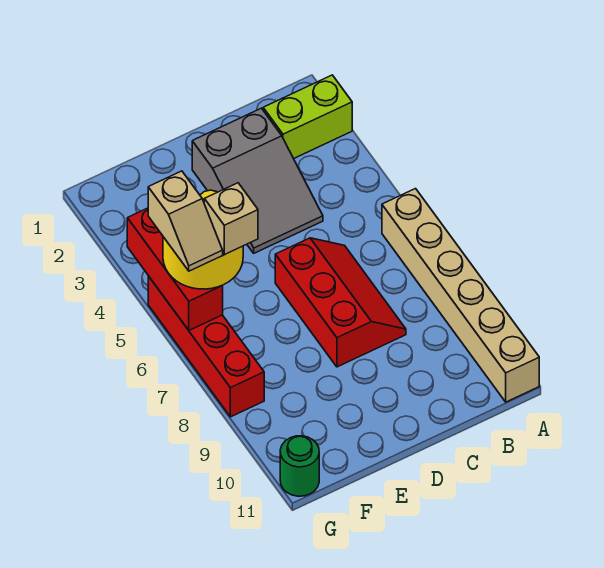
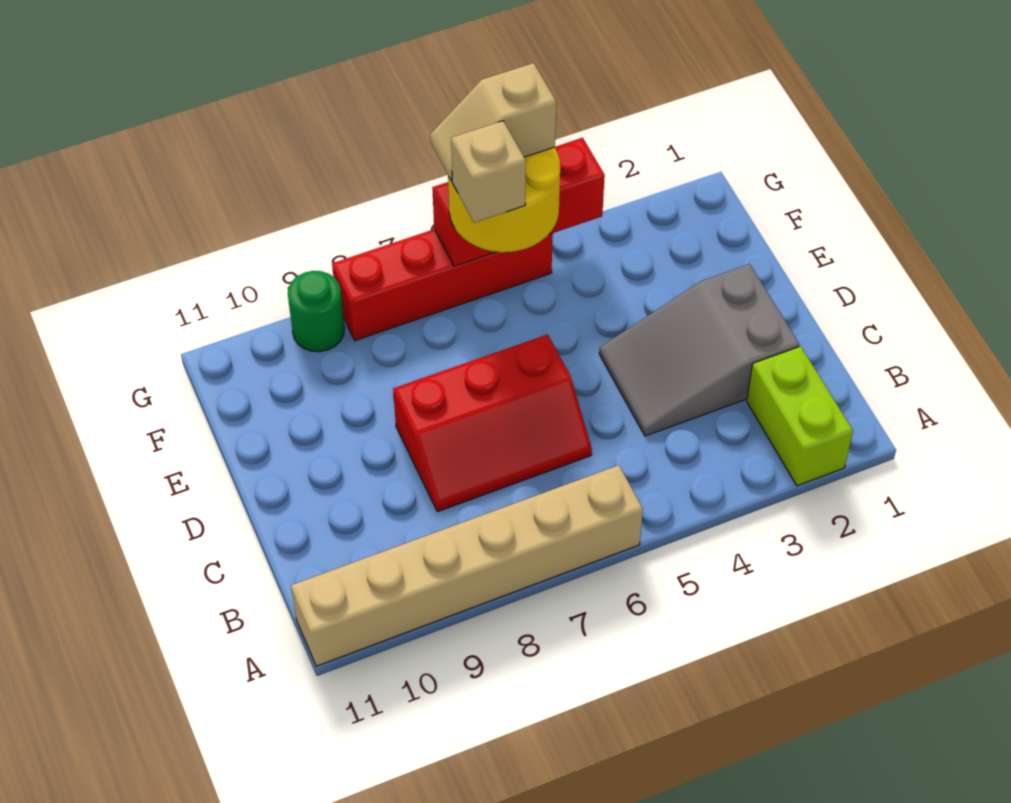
green 1x1 round brick [280,436,319,496] -> green 1x1 round brick moved to [288,271,344,352]

